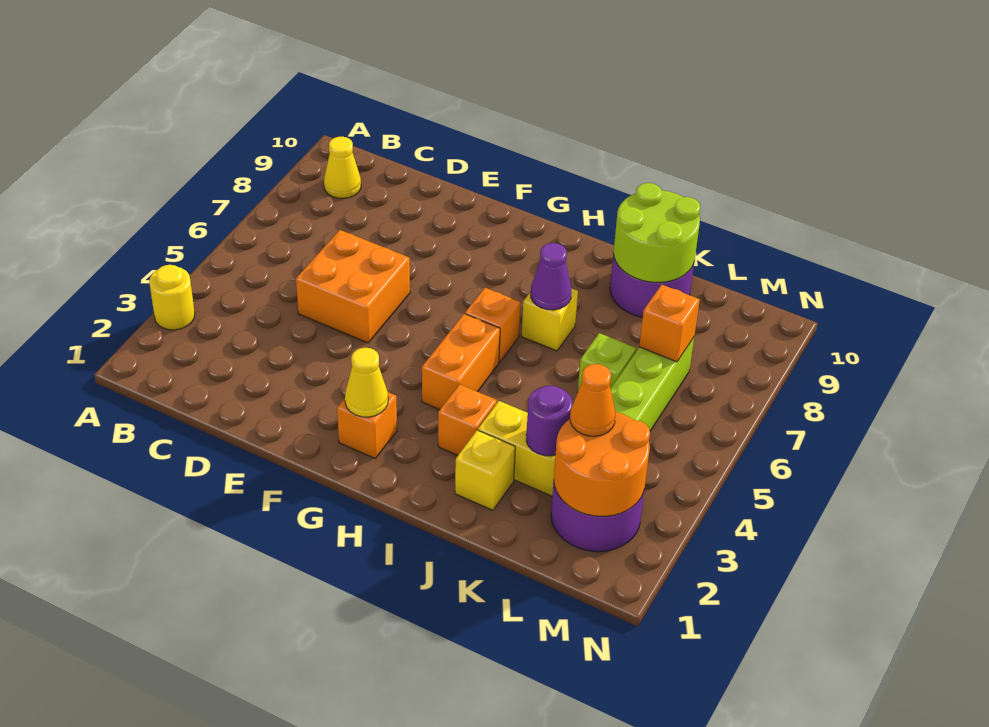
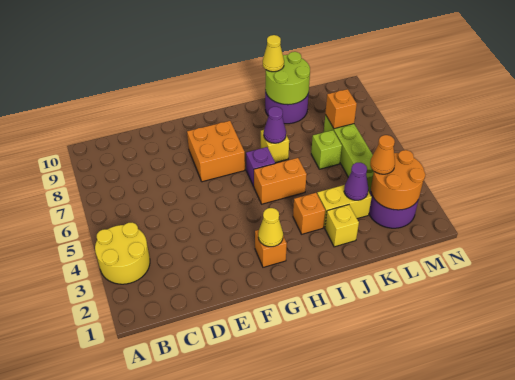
yellow 1x1 round brick [149,265,195,330] -> yellow 2x2 round brick [95,223,150,284]
yellow 1x1 cone [324,137,361,198] -> yellow 1x1 cone moved to [263,35,284,72]
orange 2x2 brick [296,230,410,343] -> orange 2x2 brick moved to [187,121,245,182]
orange 1x2 brick [422,314,500,410] -> orange 1x2 brick turned to [254,158,307,204]
orange 1x1 brick [465,288,520,362] -> purple 1x1 brick [246,147,275,186]
purple 1x1 round brick [526,386,572,456] -> purple 1x1 cone [344,163,368,200]

